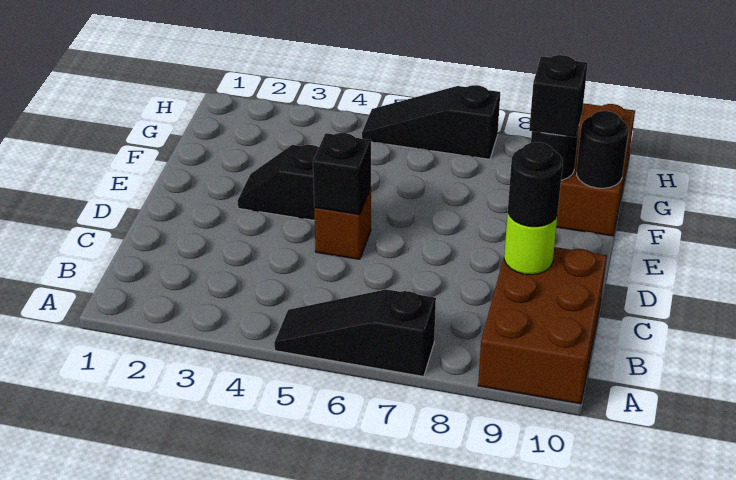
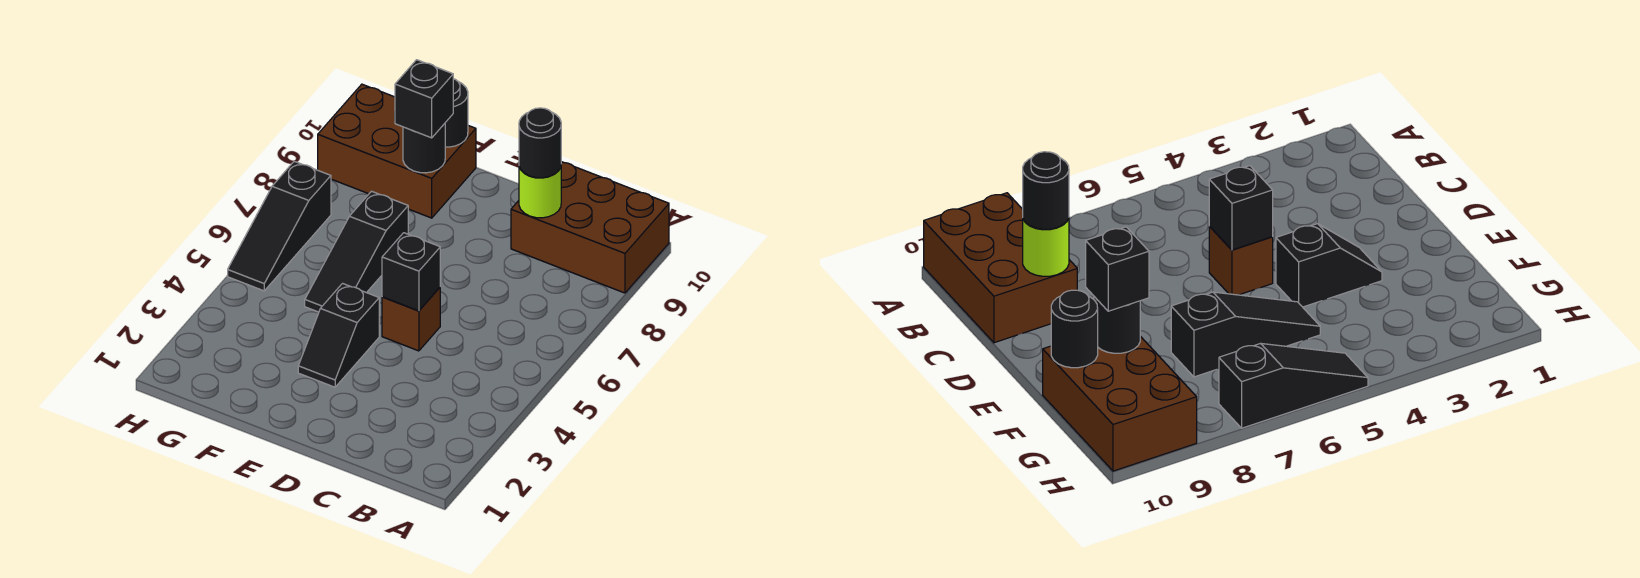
black 1x3 slope [274,289,436,376] -> black 1x3 slope moved to [305,191,408,312]

